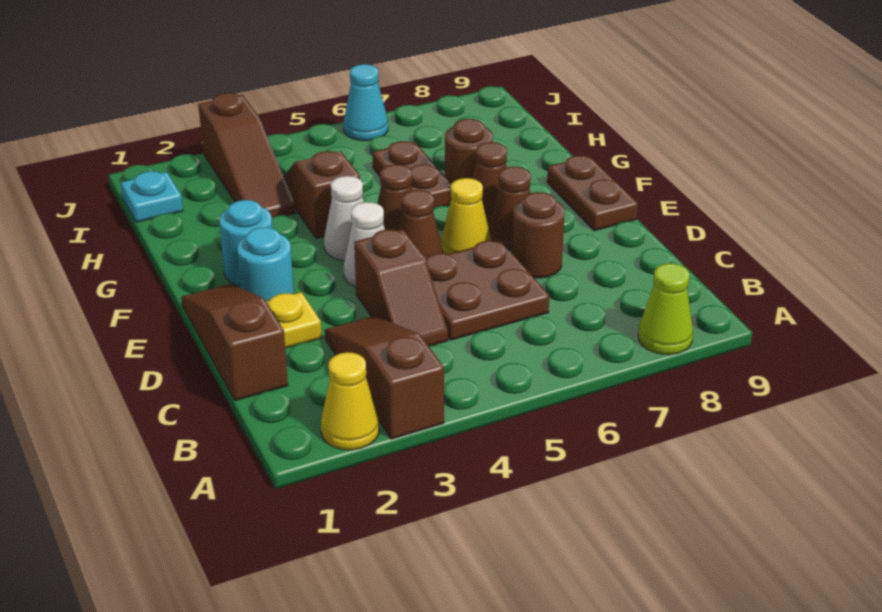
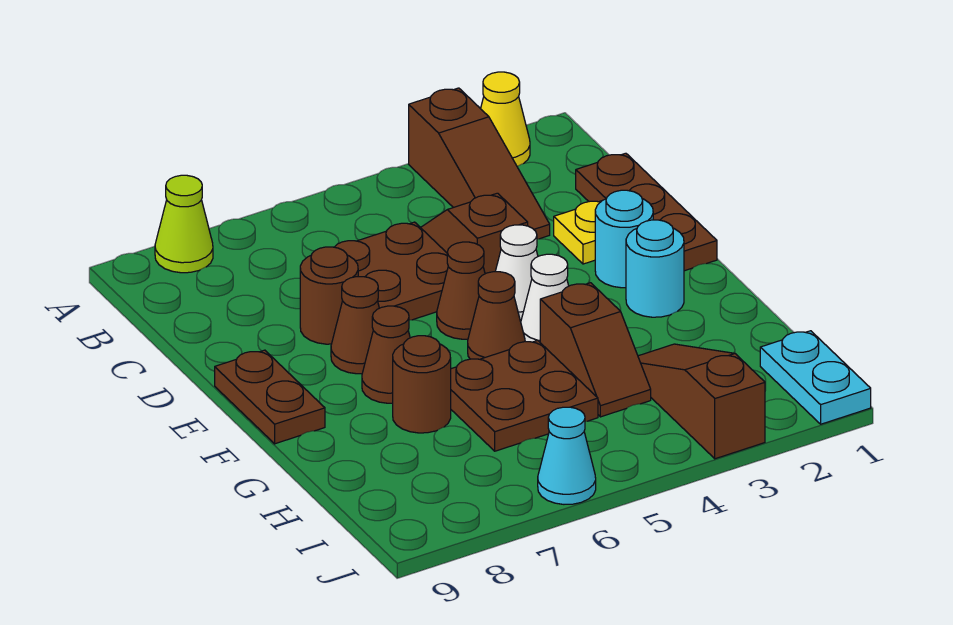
brown 1x3 slope [181,284,288,401] -> brown 1x3 plate [576,153,717,271]
yellow 1x1 cone [441,178,491,254] -> none
brown 1x2 plate [372,141,451,208] -> brown 2x2 plate [451,340,598,451]
cyan 1x1 plate [121,171,183,222] -> cyan 1x2 plate [760,331,871,424]

